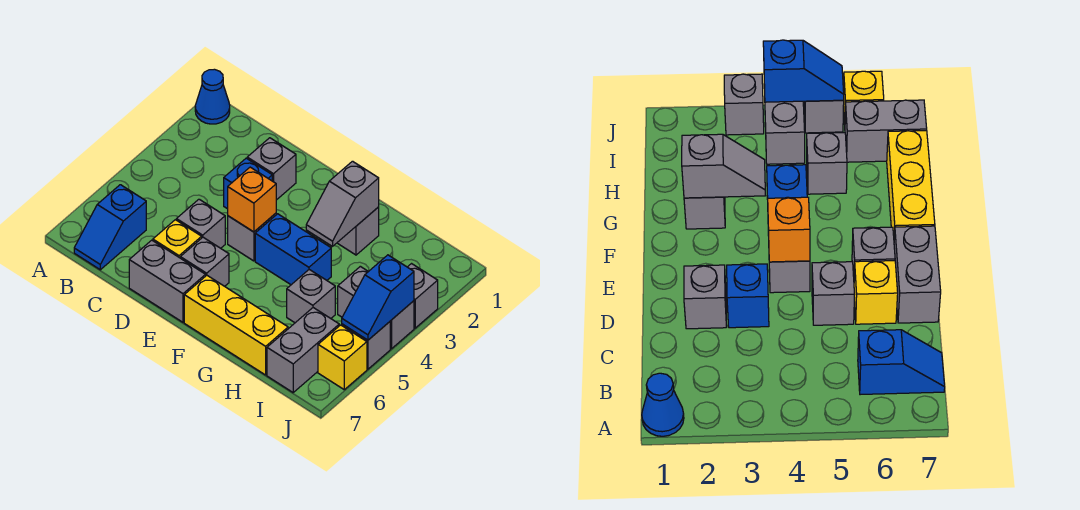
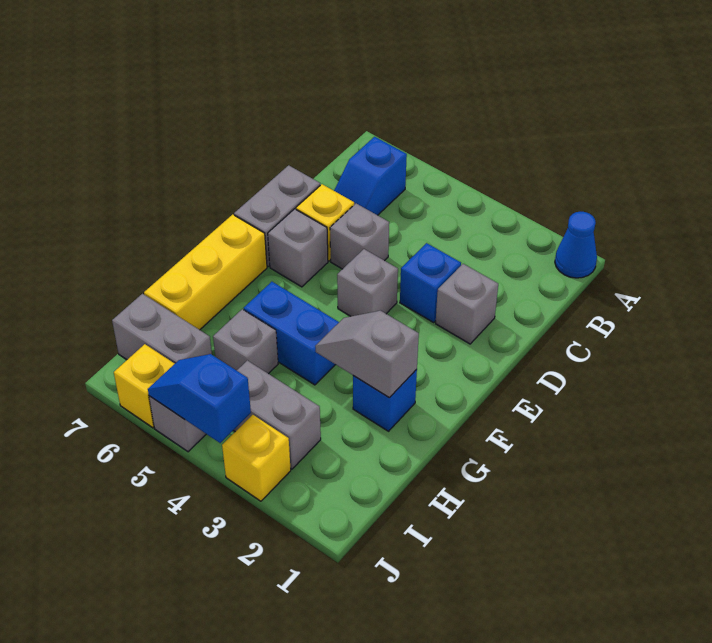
blue 1x2 slope [74,185,146,270] -> blue 1x2 slope turned to [334,137,407,215]
orange 1x1 brick [228,167,276,232] -> none
blue 1x2 brick [255,214,331,285] -> blue 1x2 brick turned to [244,282,339,385]
grey 1x1 brick [337,207,379,255] -> blue 1x1 brick [353,369,417,431]
grey 1x2 brick [338,266,414,349] -> grey 1x2 brick turned to [233,360,321,469]
grey 1x1 brick [408,264,438,328] -> yellow 1x1 brick [222,415,291,501]

